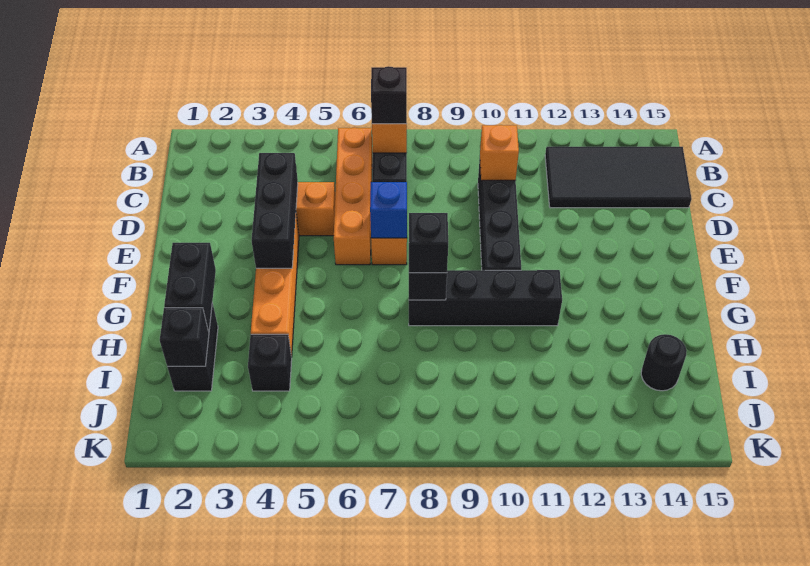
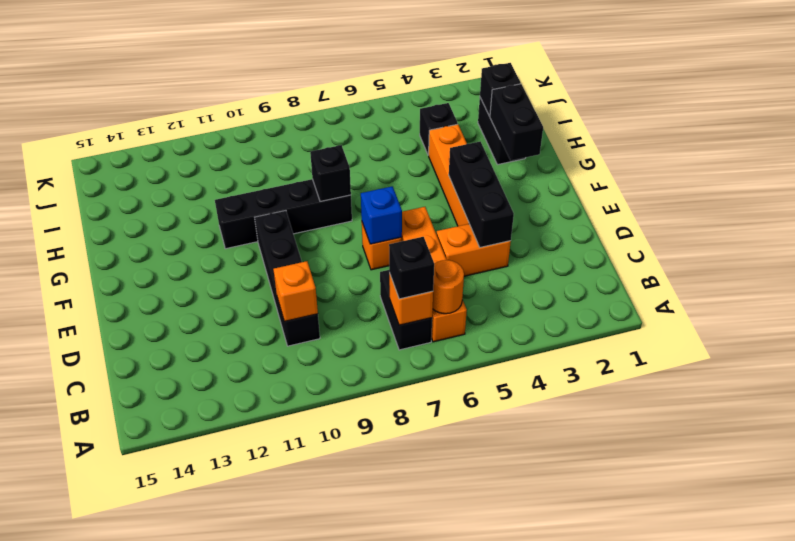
none -> orange 1x1 round brick [433,260,464,314]
black 2x4 tile [545,147,692,208] -> none
black 1x1 brick [409,213,448,273] -> none
black 1x1 round brick [641,334,687,391] -> none

